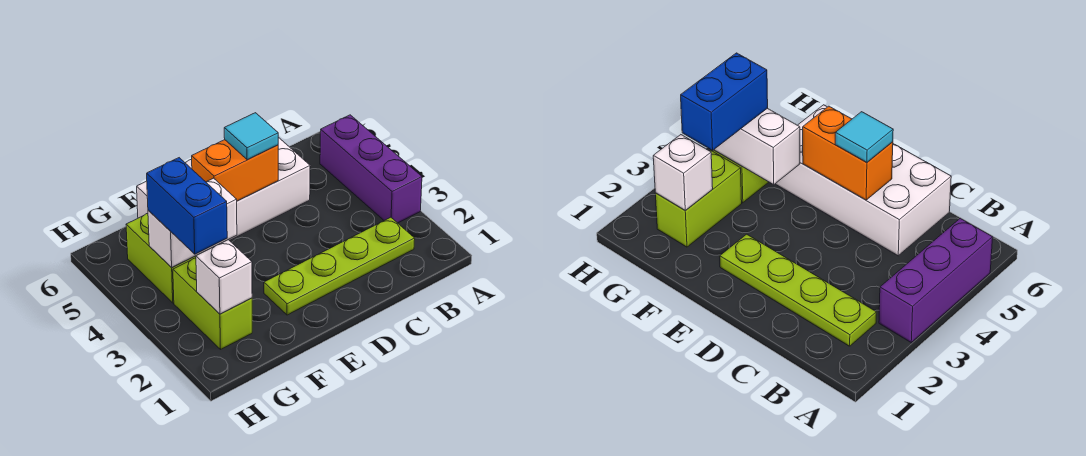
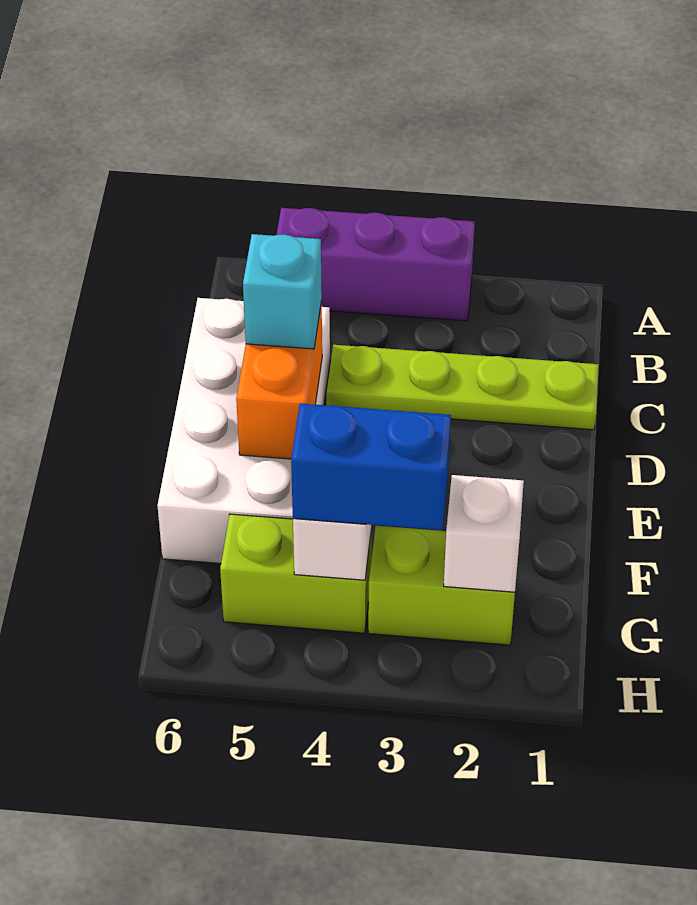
lime 1x4 plate [264,217,415,315] -> lime 1x4 plate turned to [326,345,599,430]
cyan 1x1 tile [224,113,278,160] -> cyan 1x1 brick [243,234,322,349]

